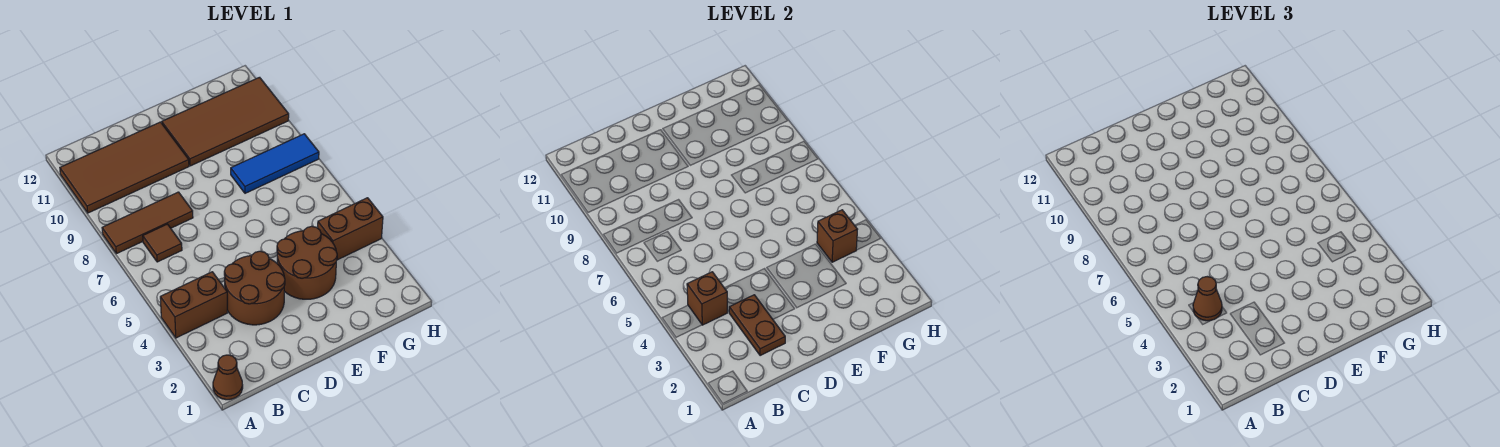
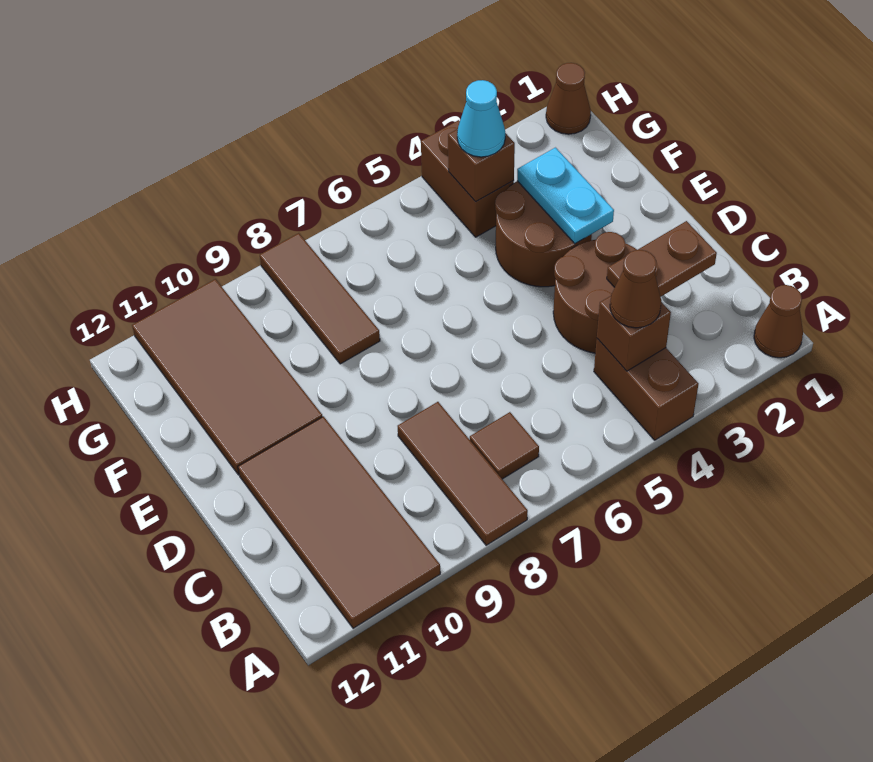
none -> cyan 1x2 plate [517,148,614,244]
blue 1x3 tile [231,134,319,193] -> brown 1x3 tile [260,233,380,364]
none -> cyan 1x1 cone [457,80,505,157]
none -> brown 1x1 cone [546,63,591,134]

